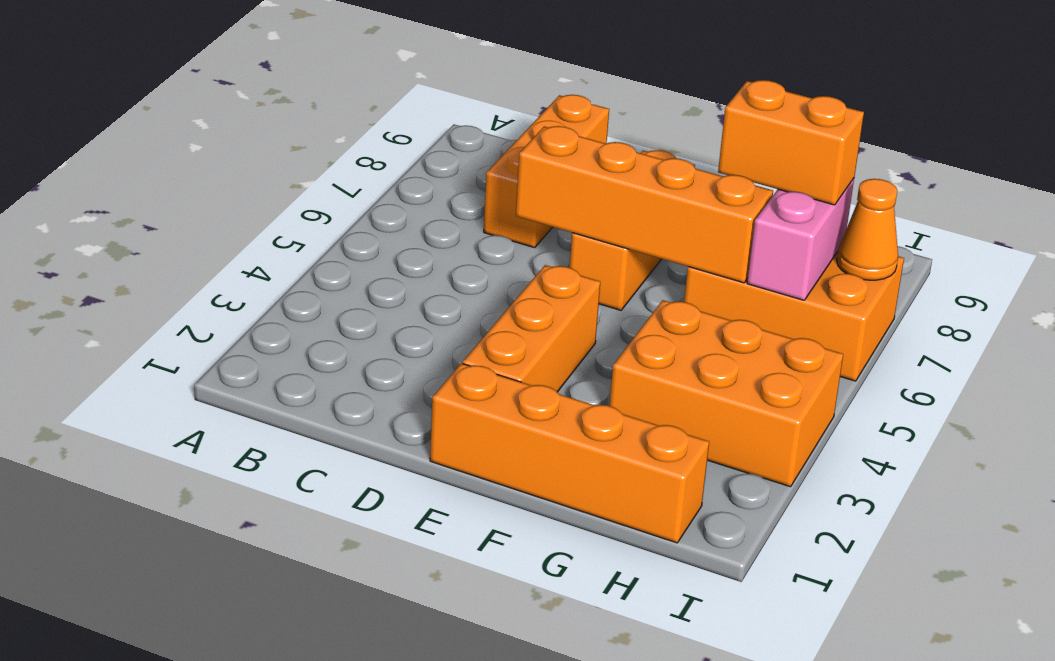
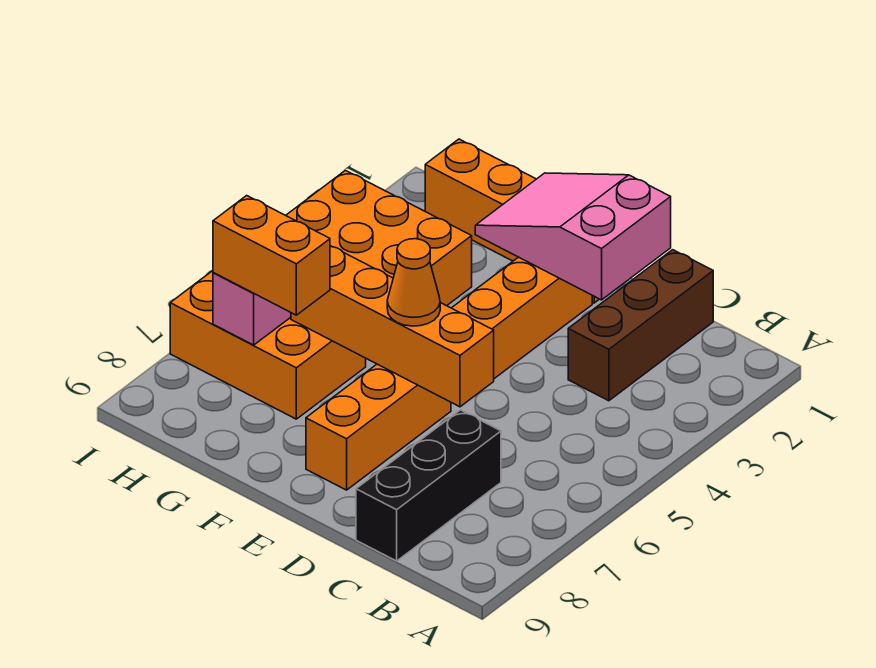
none -> brown 1x3 brick [568,250,713,401]
orange 1x3 brick [484,95,609,248] -> black 1x3 brick [356,410,501,561]
none -> pink 2x3 slope [475,173,671,300]
orange 1x1 cone [837,179,898,280] -> orange 1x1 cone moved to [387,239,440,326]

